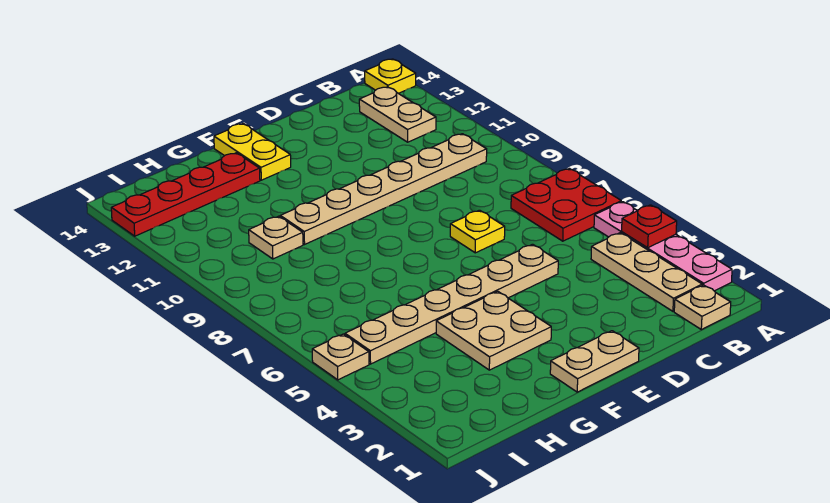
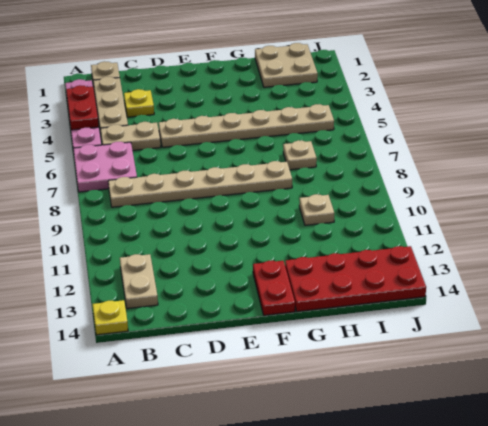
red 1x1 plate [622,205,677,248] -> red 1x2 plate [66,85,99,130]
red 2x2 plate [511,169,621,241] -> pink 2x2 plate [73,142,137,192]
tan 1x6 plate [280,134,487,244] -> tan 1x6 plate moved to [108,161,292,207]
yellow 1x1 plate [450,210,505,253] -> yellow 1x1 plate moved to [124,89,154,117]
tan 1x2 plate [550,331,639,392] -> tan 1x2 plate moved to [100,122,161,151]
tan 2x2 plate [436,291,551,370] -> tan 2x2 plate moved to [255,43,318,87]
yellow 1x2 plate [214,124,291,180] -> red 1x2 plate [253,261,295,315]
red 1x4 plate [111,153,260,236] -> red 2x4 plate [285,246,426,312]
tan 1x1 plate [312,334,369,380] -> tan 1x1 plate moved to [283,140,317,170]

